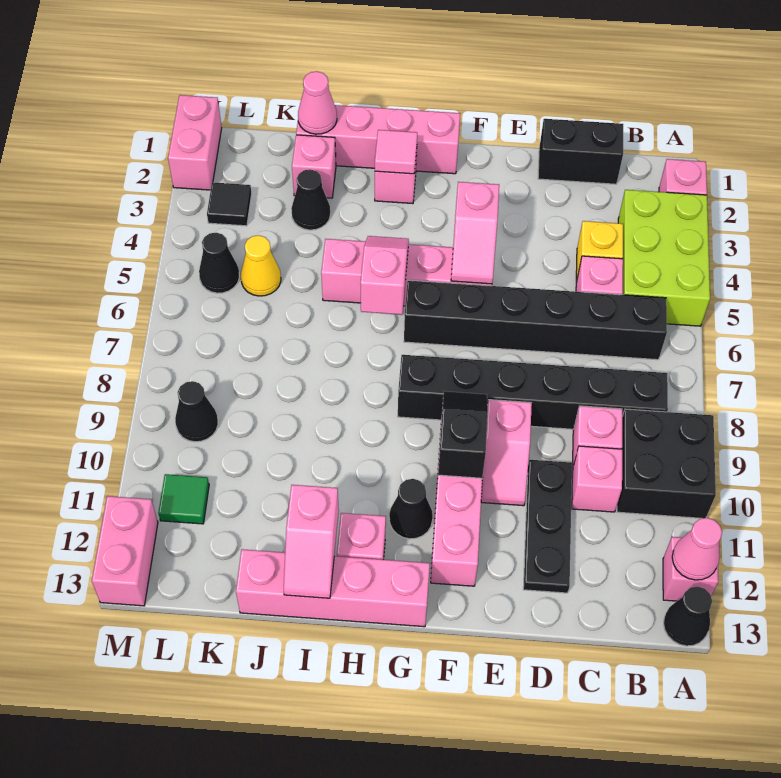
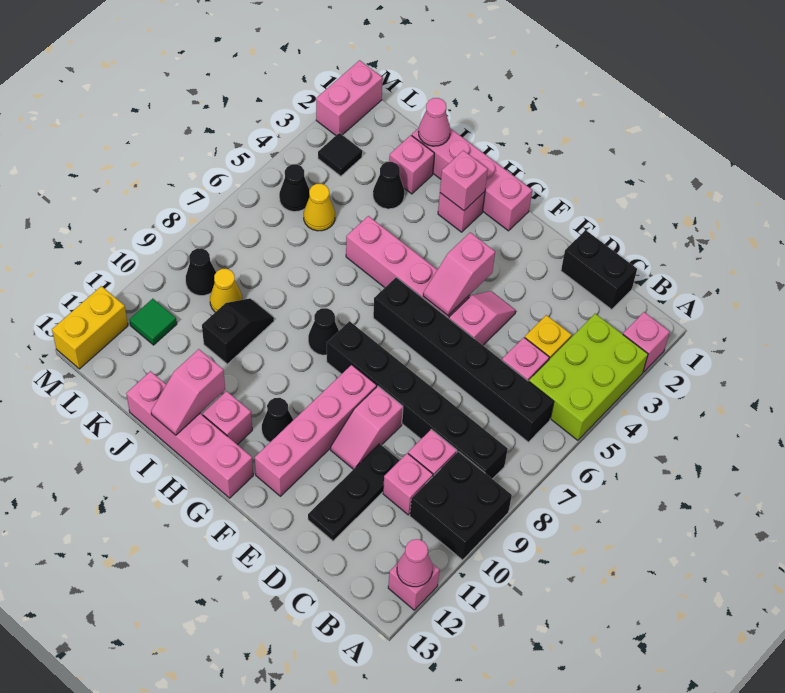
black 1x1 cone [664,586,712,646] -> black 1x1 cone moved to [308,308,339,355]
black 1x2 slope [438,391,488,478] -> black 1x2 slope moved to [202,298,274,364]
pink 1x1 tile [375,130,417,174] -> pink 1x1 brick [440,150,488,211]
pink 1x2 slope [360,236,409,315] -> pink 1x2 slope moved to [449,291,516,345]
none -> yellow 1x1 cone [210,269,242,312]
pink 1x2 brick [92,496,158,606] -> yellow 1x2 brick [52,286,128,369]

